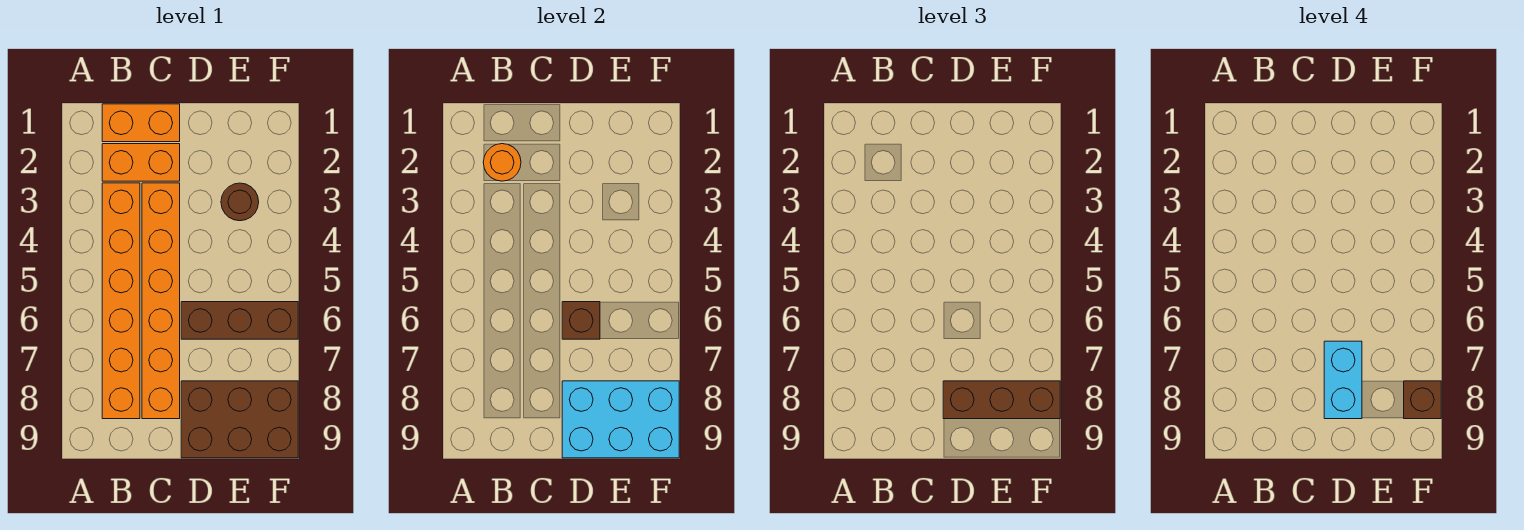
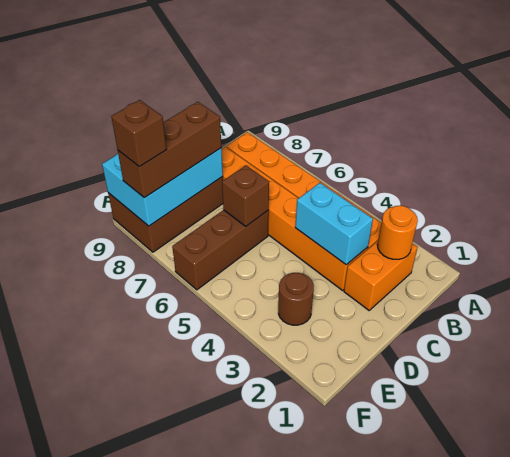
orange 1x2 brick [102,104,180,142] -> none
cyan 1x2 brick [1324,341,1362,419] -> cyan 1x2 brick moved to [295,183,373,265]

